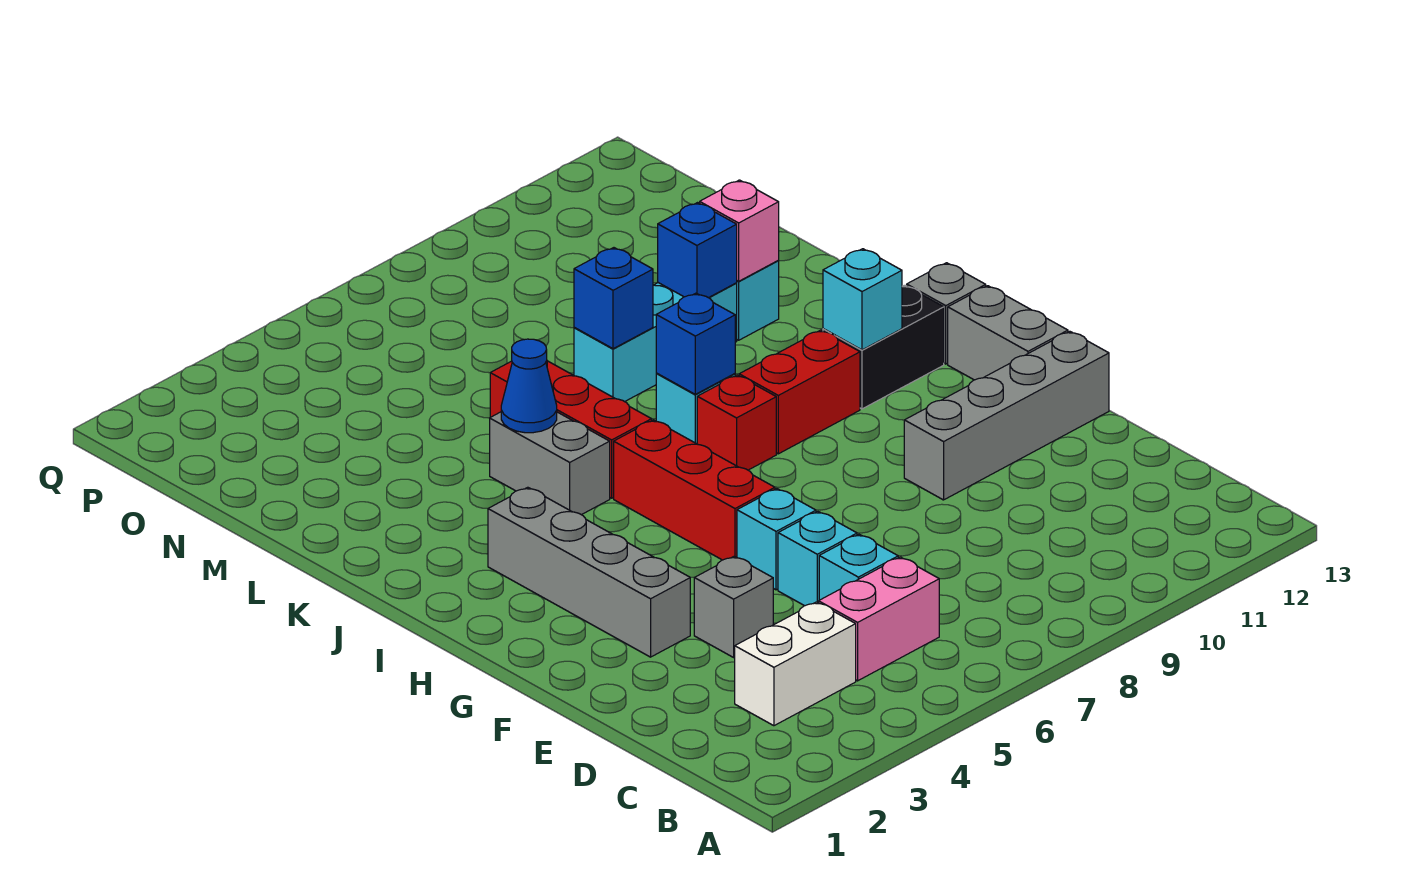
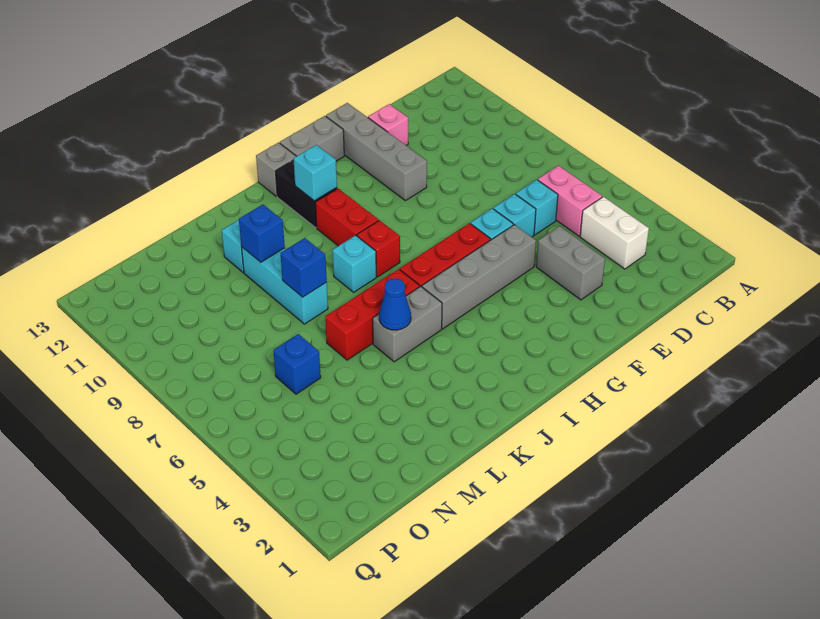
grey 1x1 brick [694,556,773,657] -> grey 1x2 brick [536,226,605,300]
grey 1x4 brick [488,487,690,657] -> grey 1x4 brick moved to [422,225,536,329]
blue 1x1 brick [656,293,735,394] -> blue 1x1 brick moved to [273,334,321,394]
pink 1x1 brick [700,180,779,281] -> pink 1x1 brick moved to [368,104,408,146]

